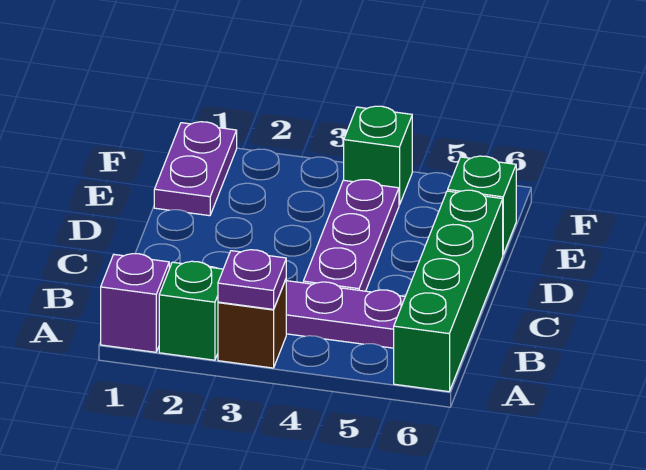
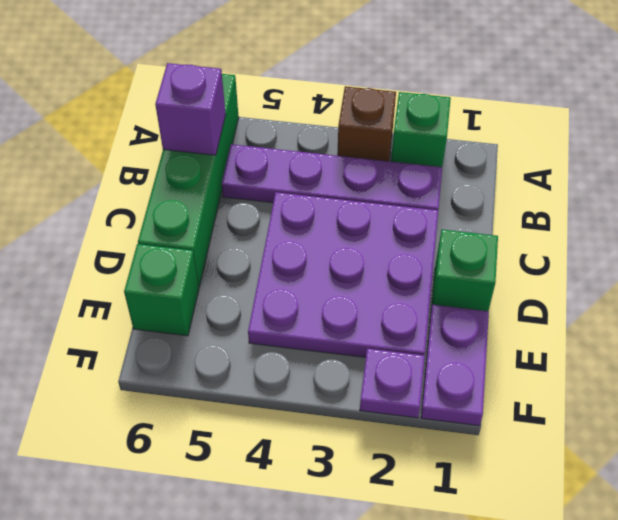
purple 1x1 brick [101,254,169,352] -> purple 1x1 brick moved to [155,63,226,155]
purple 1x1 plate [218,250,286,309] -> purple 1x1 plate moved to [360,349,425,418]
purple 1x3 plate [303,180,399,291] -> purple 3x3 plate [248,192,438,357]
green 1x1 brick [344,106,412,205] -> green 1x1 brick moved to [431,230,498,311]

